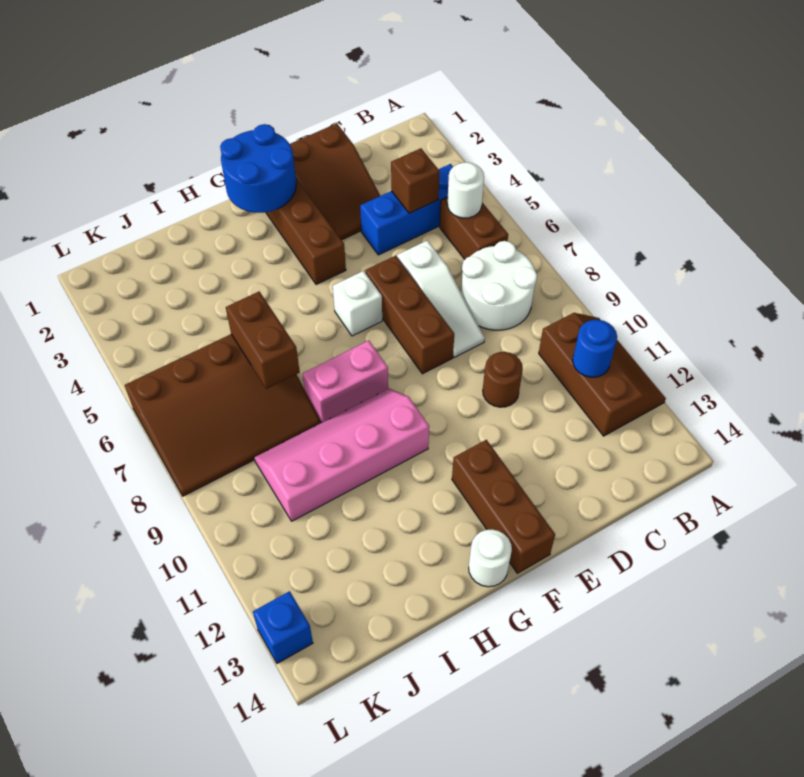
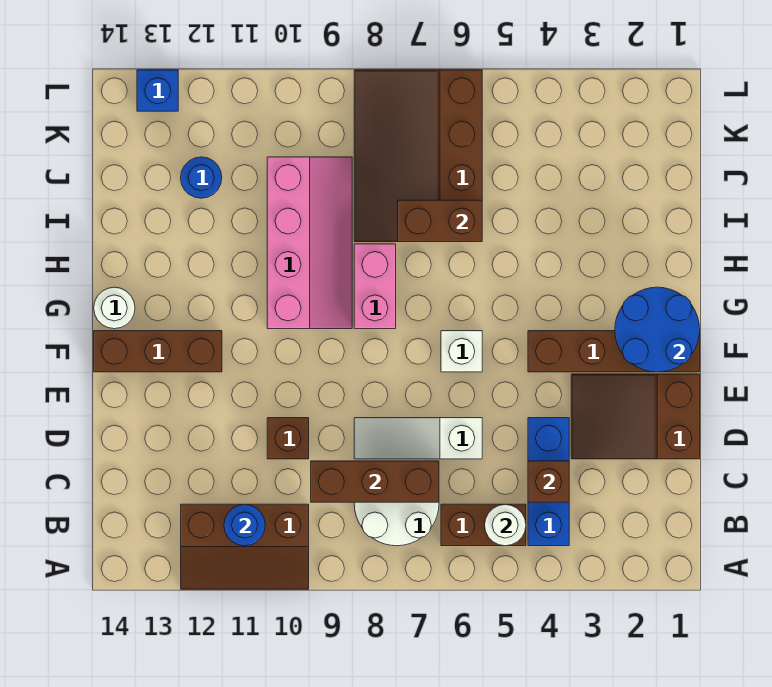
brown 1x1 round brick [483,352,523,407] -> brown 1x1 brick [267,418,309,459]
brown 1x3 brick [365,256,454,374] -> brown 1x3 brick moved to [311,461,439,502]
none -> blue 1x1 round brick [181,157,222,198]

